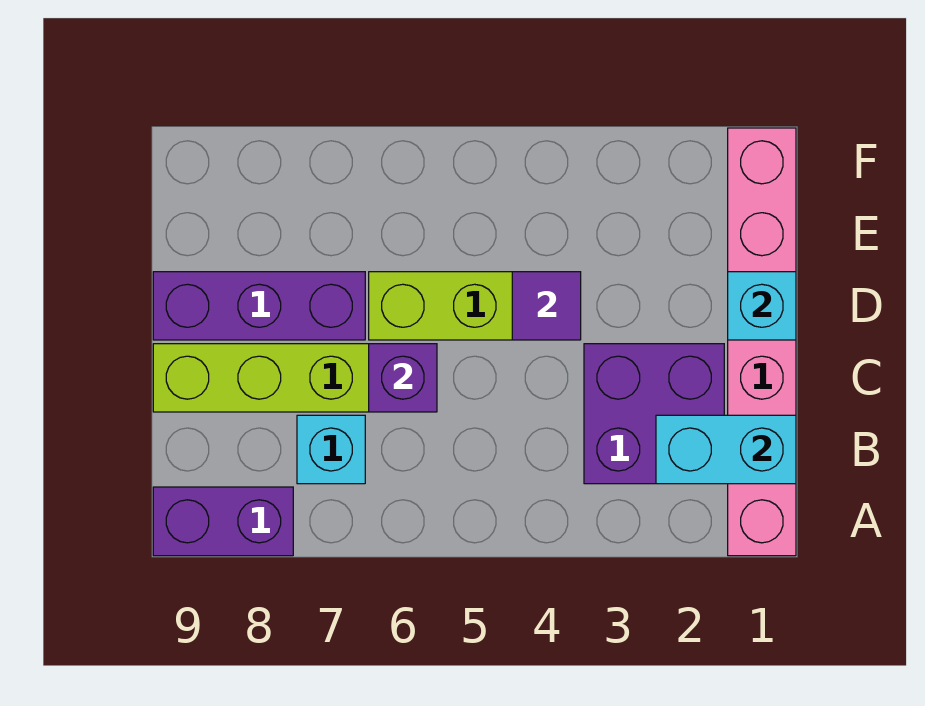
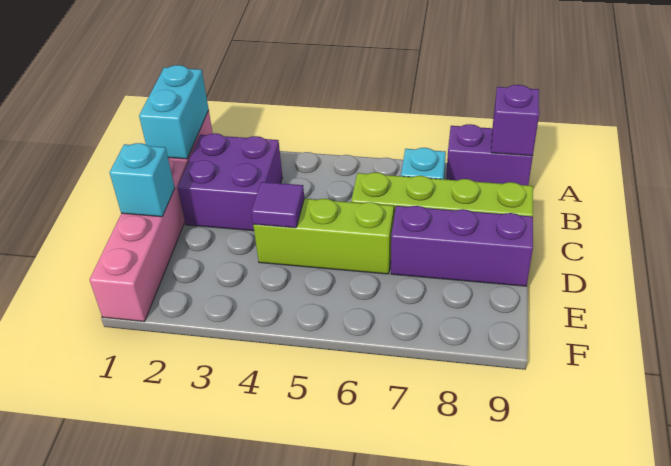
cyan 1x2 brick [656,415,796,484] -> cyan 1x2 brick turned to [139,65,209,159]
purple 1x1 brick [369,344,437,412] -> purple 1x1 brick moved to [491,85,539,156]

